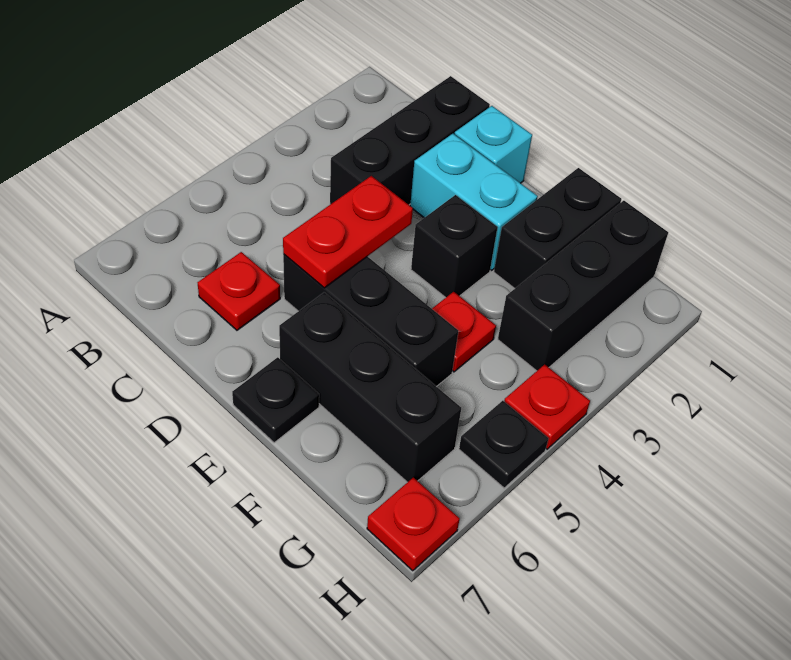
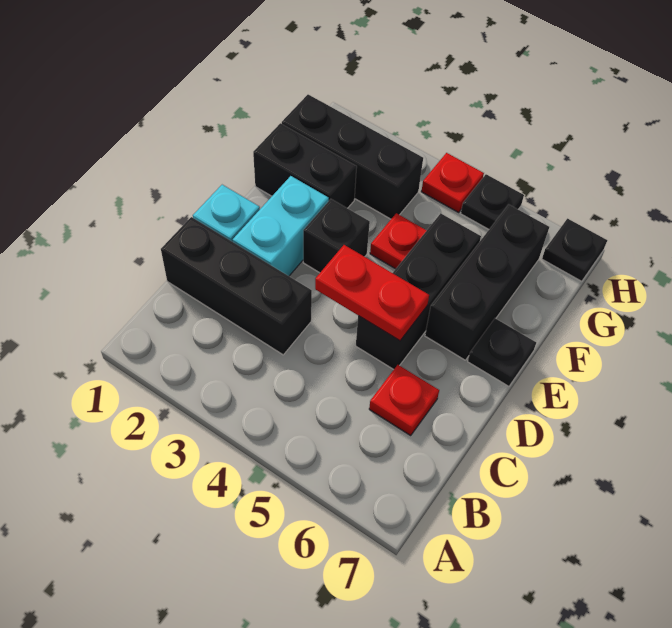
red 1x1 plate [367,478,460,571] -> black 1x1 plate [542,219,607,281]

